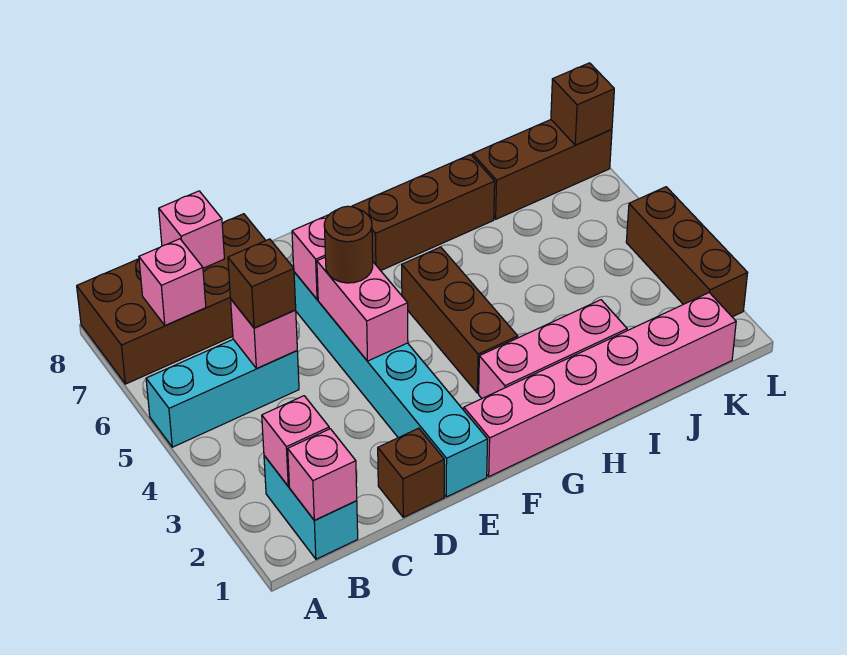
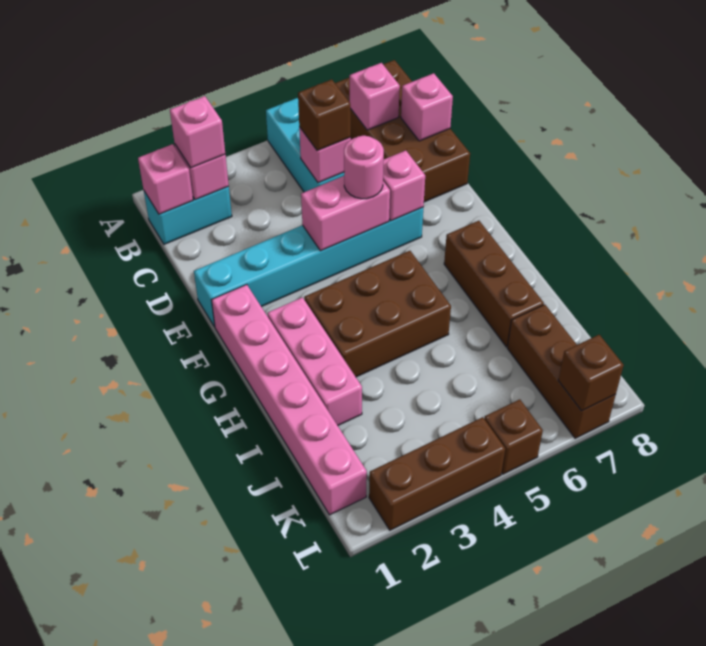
none -> pink 1x1 brick [170,96,225,168]
brown 1x1 brick [378,428,444,517] -> brown 1x1 brick moved to [484,399,543,474]
brown 1x1 round brick [324,206,373,283] -> pink 1x1 round brick [344,136,384,199]
brown 1x3 brick [402,247,518,393] -> brown 2x3 brick [304,251,451,377]

